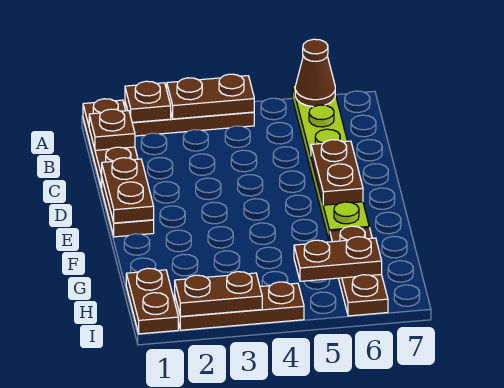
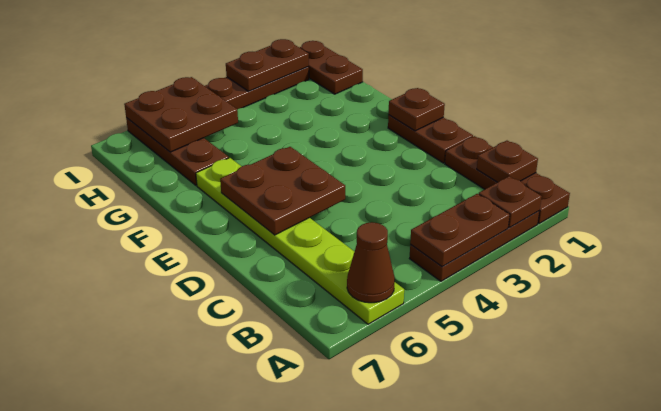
brown 1x2 plate [102,158,154,223] -> brown 1x1 plate [389,88,445,131]
brown 1x2 plate [311,140,363,205] -> brown 2x2 plate [220,147,345,235]
brown 1x2 plate [294,237,382,281] -> brown 2x2 plate [124,77,238,152]

